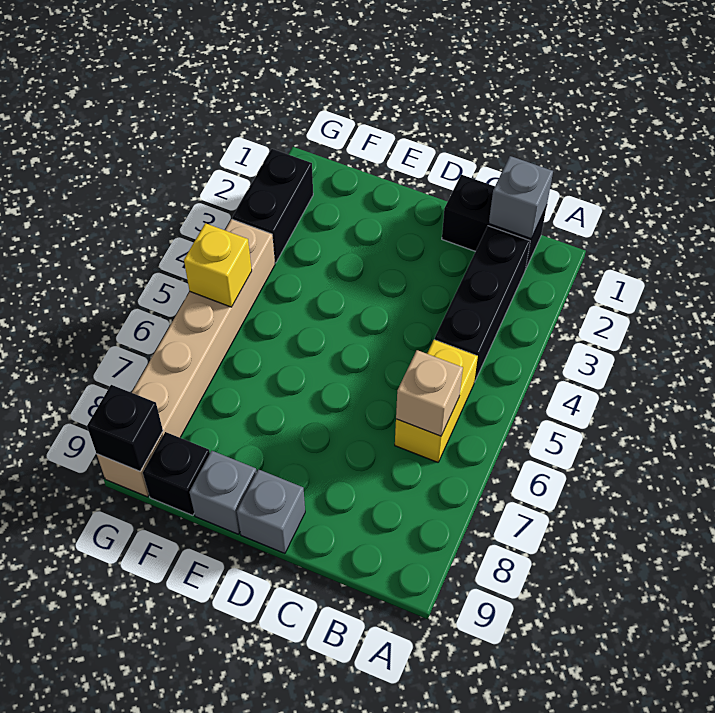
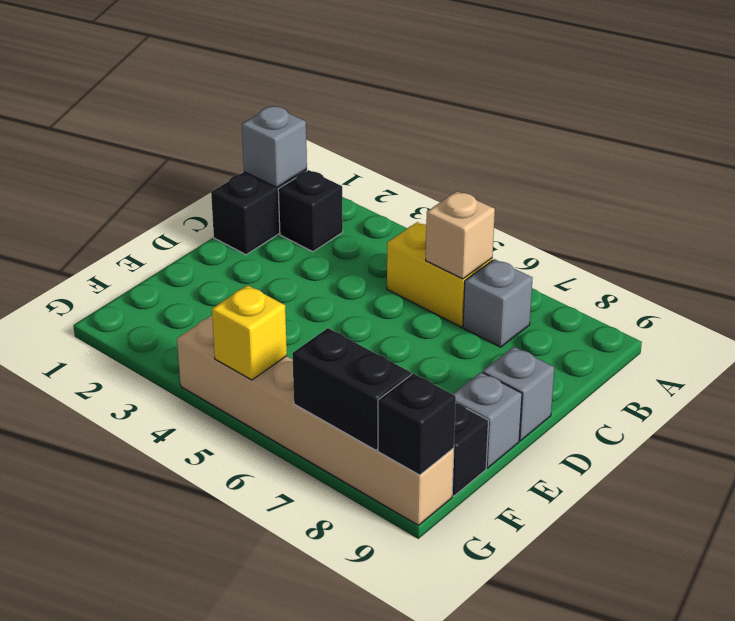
black 1x3 brick [434,226,530,382] -> black 1x1 brick [278,170,343,252]
none -> grey 1x1 brick [463,259,533,347]
black 1x2 brick [232,149,313,263] -> black 1x2 brick moved to [292,328,411,450]

